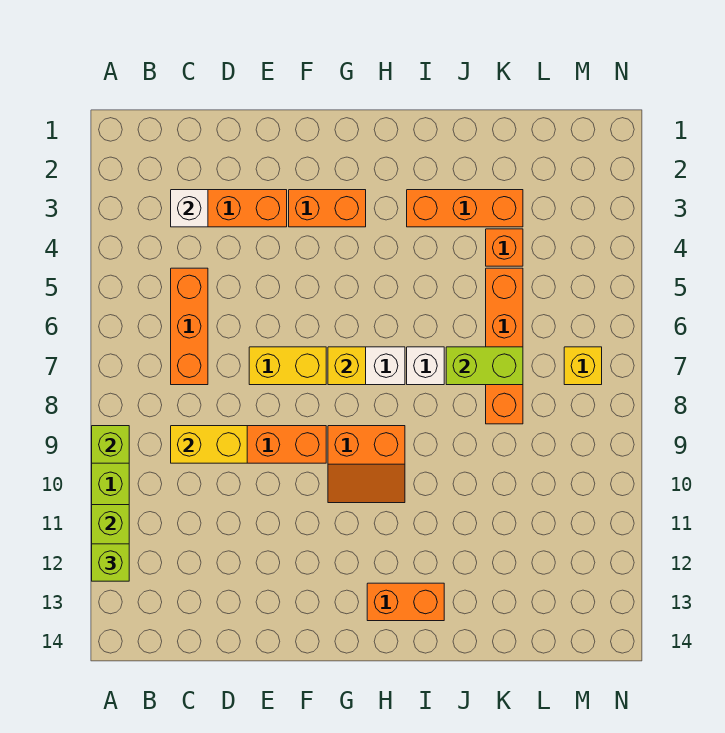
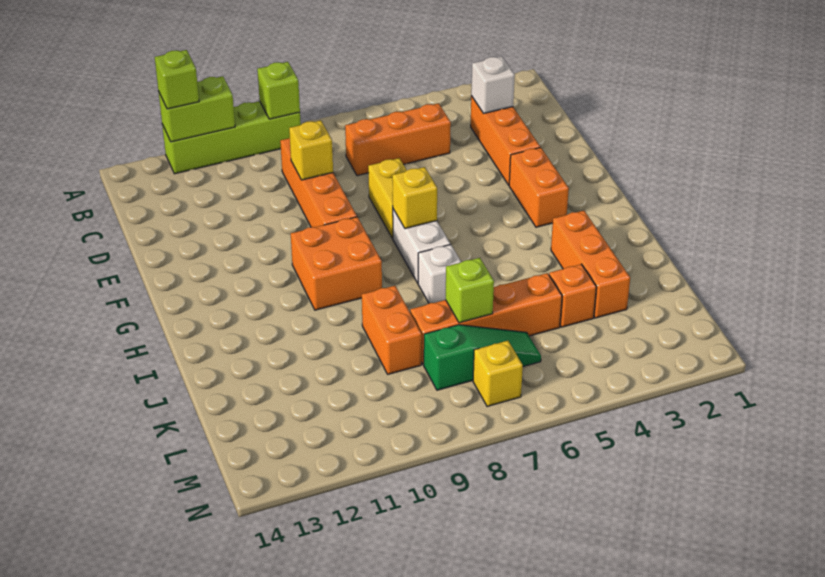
yellow 1x2 brick [171,426,247,463] -> yellow 1x1 brick [289,120,333,180]
orange 2x2 slope [328,426,405,503] -> orange 2x2 brick [291,217,382,310]
orange 1x2 brick [367,583,444,621] -> orange 1x2 brick moved to [362,286,422,374]
lime 1x2 brick [446,347,523,385] -> lime 1x1 brick [446,258,494,323]
none -> green 1x3 slope [424,325,541,390]

